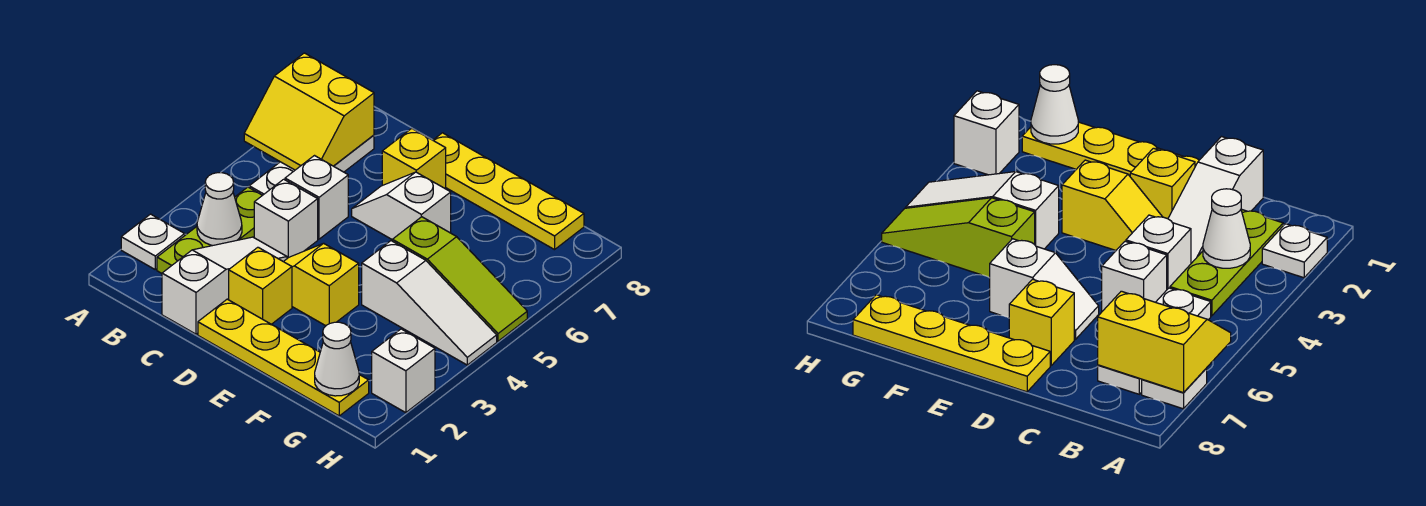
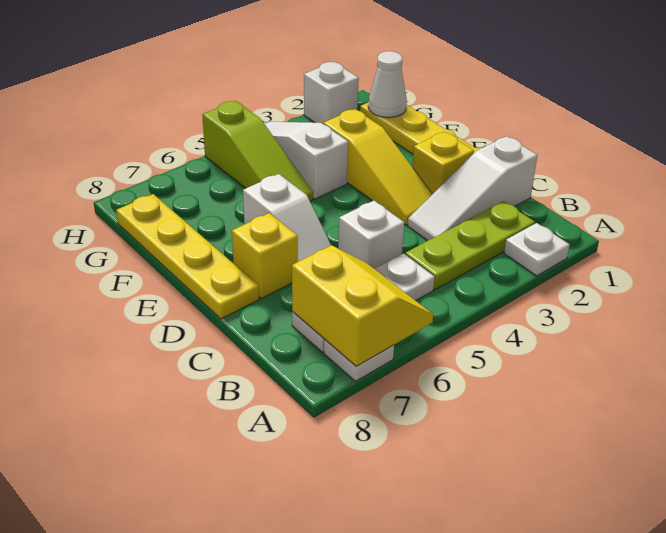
white 1x1 cone [197,173,242,245] -> none
white 1x1 brick [254,179,318,258] -> none
yellow 1x2 slope [284,243,359,326] -> yellow 1x3 slope [323,109,432,225]
lime 1x3 slope [392,217,527,341] -> lime 1x3 slope turned to [202,101,313,201]

